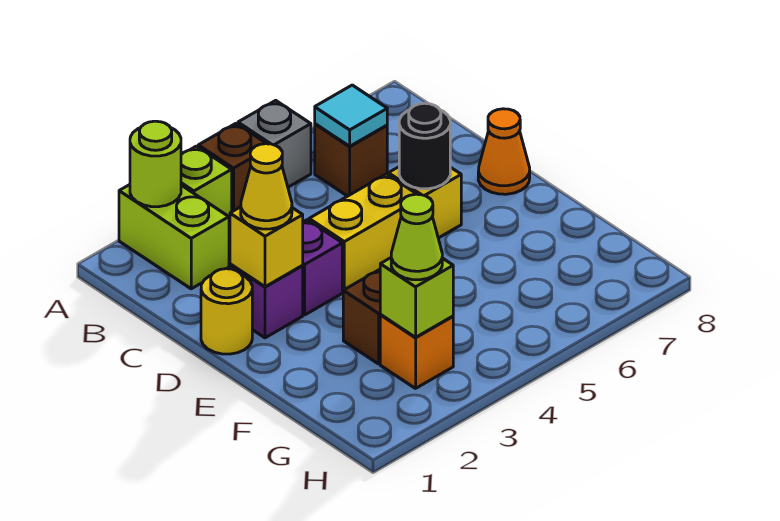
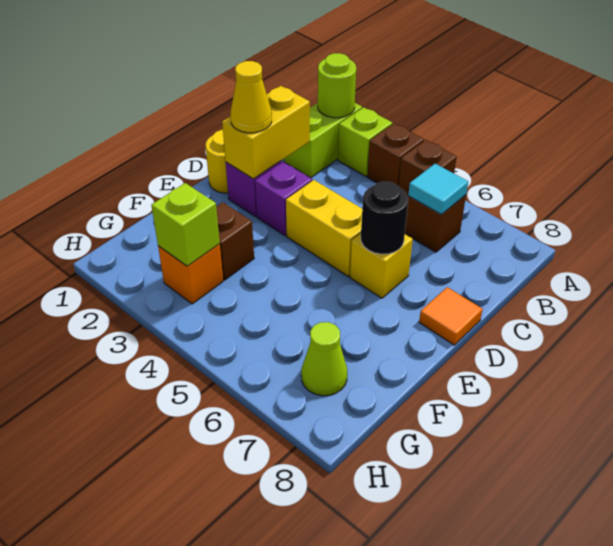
grey 1x1 brick [238,100,311,187] -> brown 1x1 brick [399,140,457,195]
yellow 1x1 brick [230,207,303,287] -> yellow 1x2 brick [222,86,310,179]
orange 1x1 cone [478,109,530,194] -> orange 1x1 tile [419,287,483,345]
lime 1x1 cone [391,194,442,280] -> lime 1x1 cone moved to [301,322,347,396]

